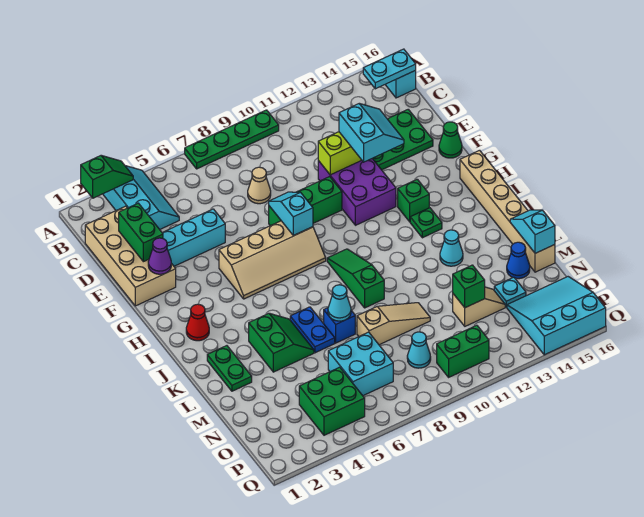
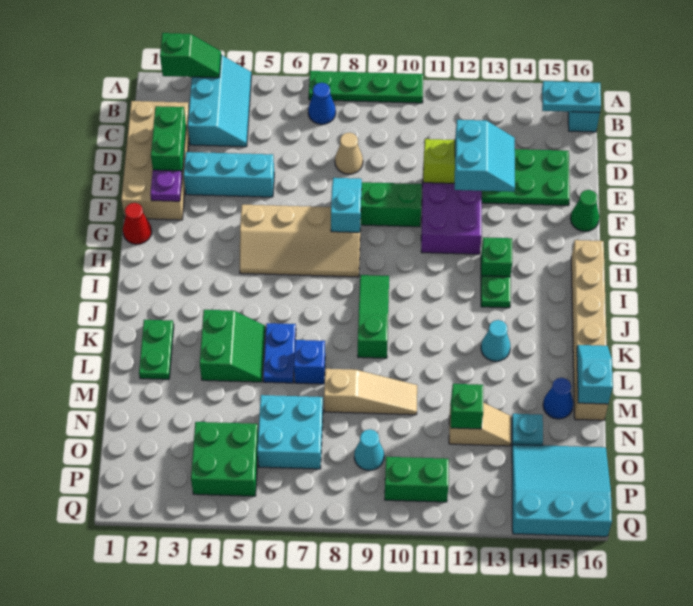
none -> blue 1x1 cone [308,83,336,124]
purple 1x1 cone [148,238,171,274] -> purple 1x1 plate [150,170,182,201]
red 1x1 cone [186,304,209,341] -> red 1x1 cone moved to [123,203,152,244]
cyan 1x1 cone [328,285,351,321] -> none

